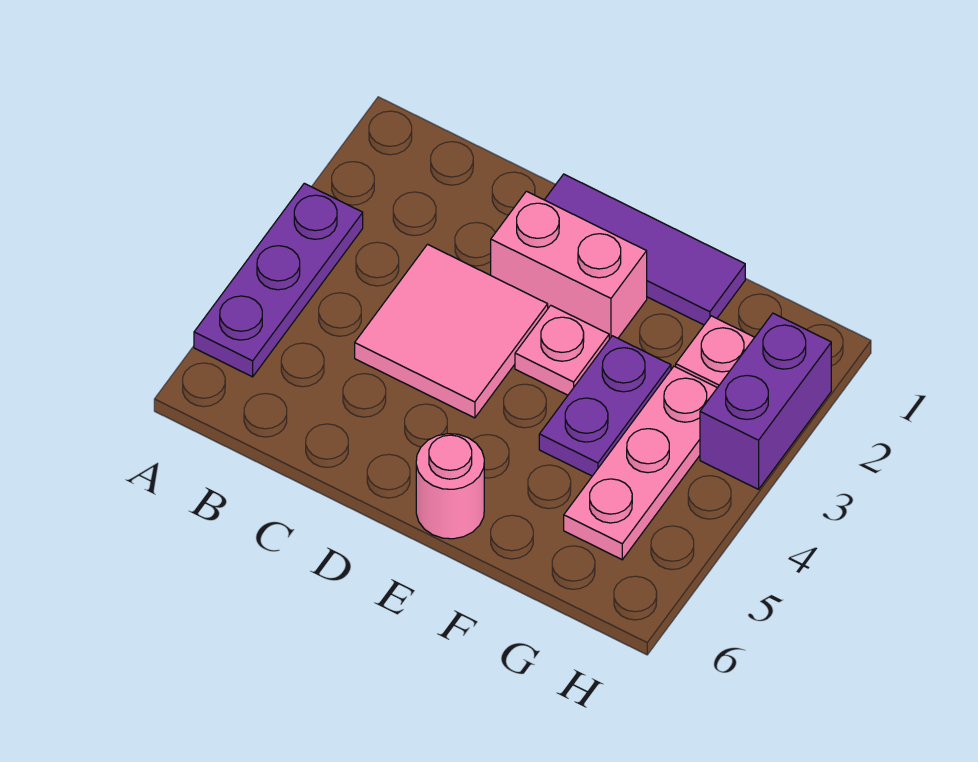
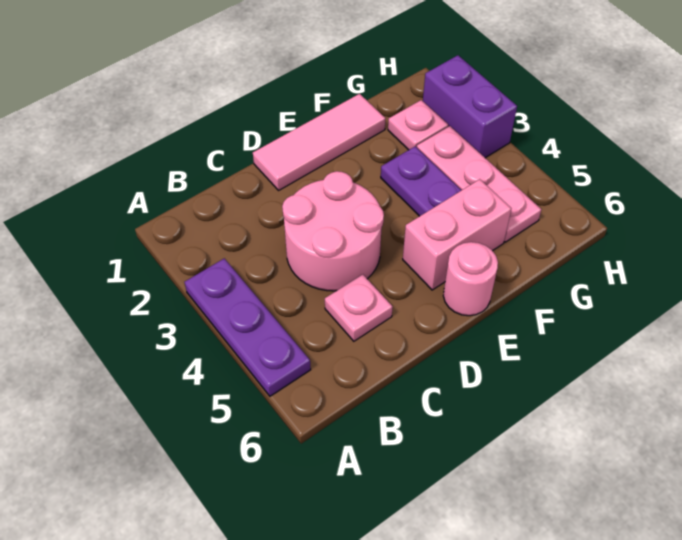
pink 2x2 tile [355,244,548,418] -> pink 2x2 round brick [282,171,384,291]
purple 1x3 tile [545,174,745,325] -> pink 1x3 tile [253,94,386,190]
pink 1x2 brick [491,191,647,339] -> pink 1x2 brick moved to [403,179,511,290]
pink 1x1 plate [515,305,609,395] -> pink 1x1 plate moved to [325,275,393,341]

